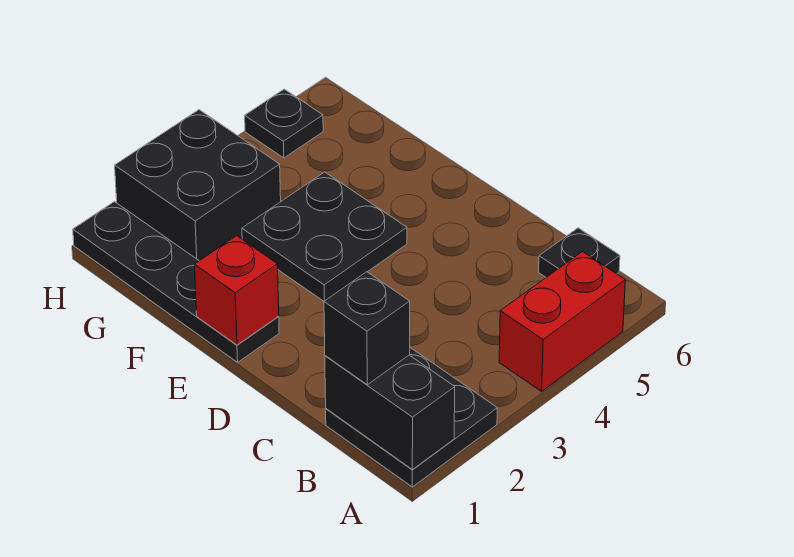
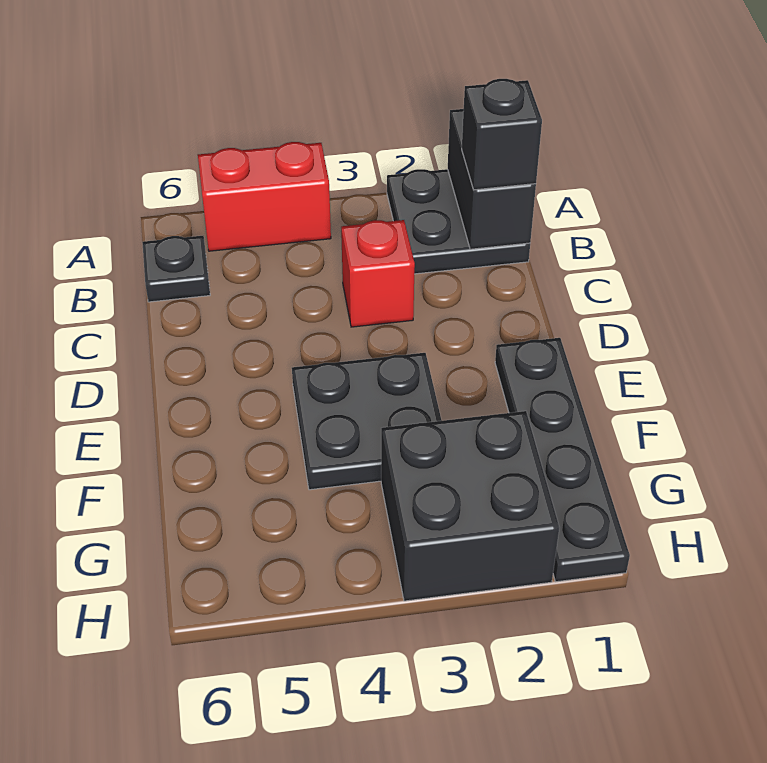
red 1x1 brick [194,236,279,345] -> red 1x1 brick moved to [341,220,415,327]
black 1x1 plate [245,89,323,158] -> none

